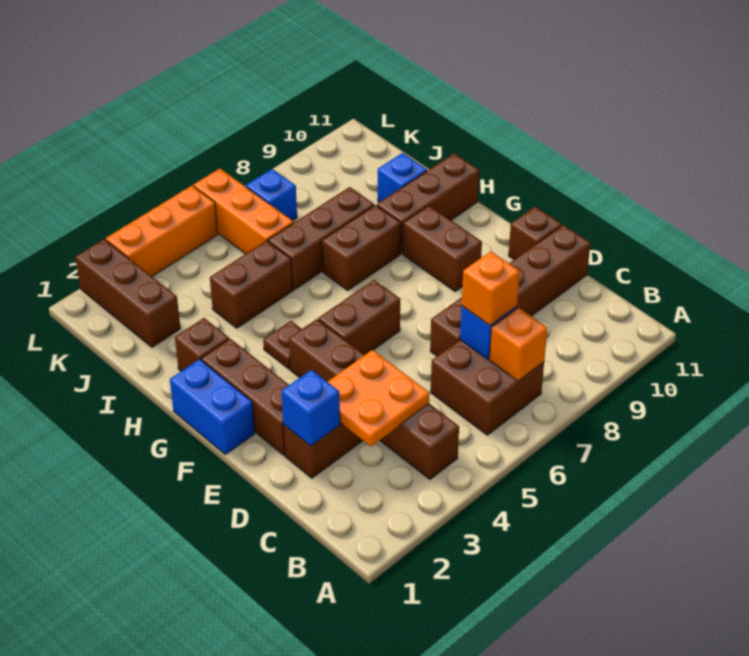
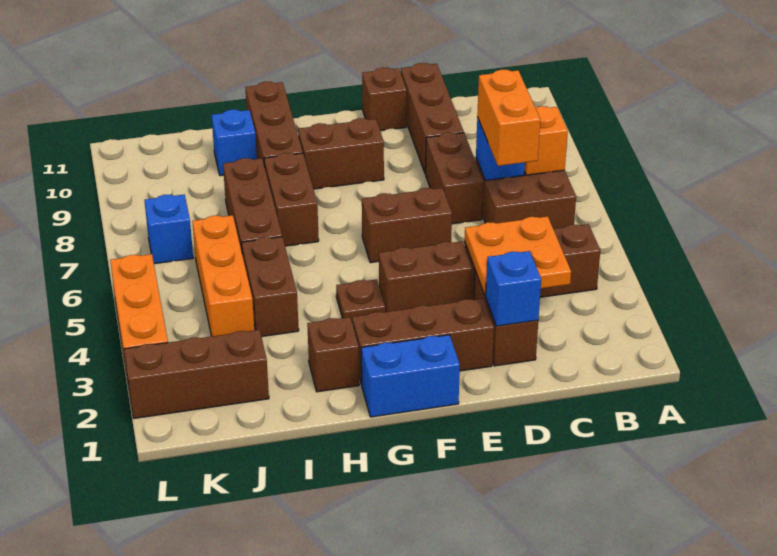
orange 1x1 brick [462,251,520,326] -> orange 1x2 brick [477,70,540,166]
brown 1x2 brick [318,280,400,355] -> brown 1x2 brick turned to [362,188,452,263]
orange 1x3 brick [193,169,294,254] -> orange 1x3 brick turned to [192,215,254,336]

